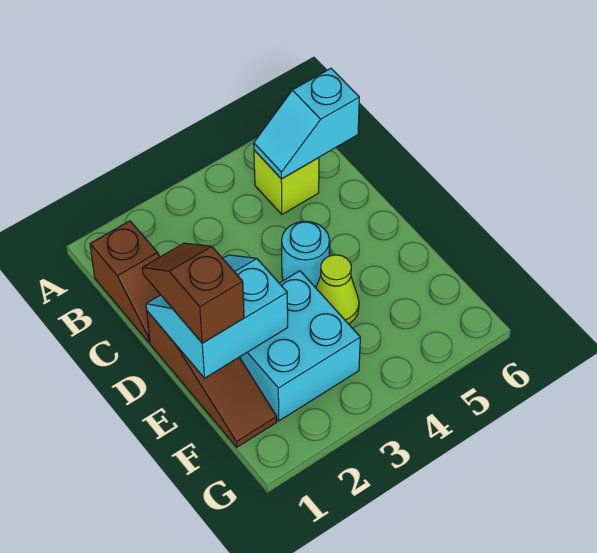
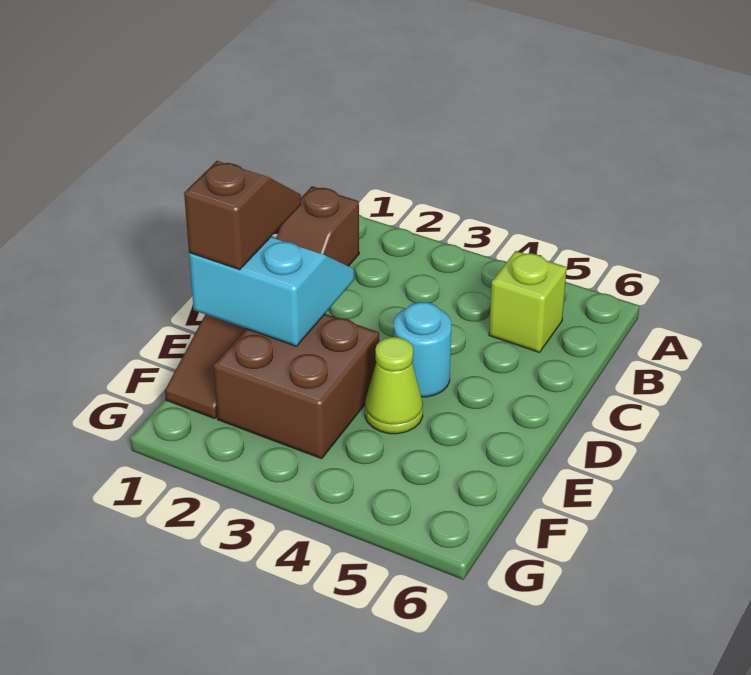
cyan 1x2 slope [254,68,359,179] -> none
cyan 2x2 brick [240,271,360,421] -> brown 2x2 brick [213,314,379,459]

